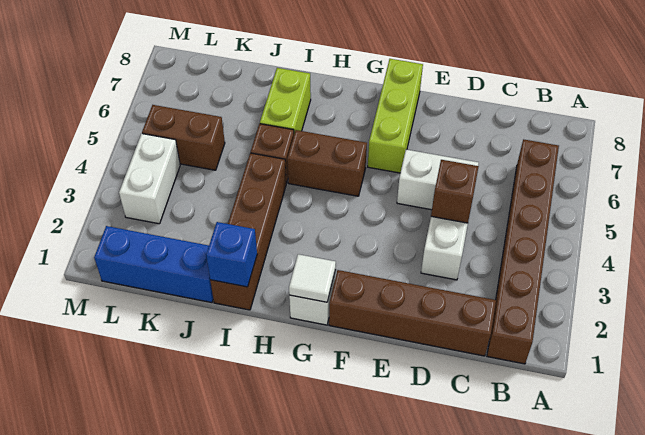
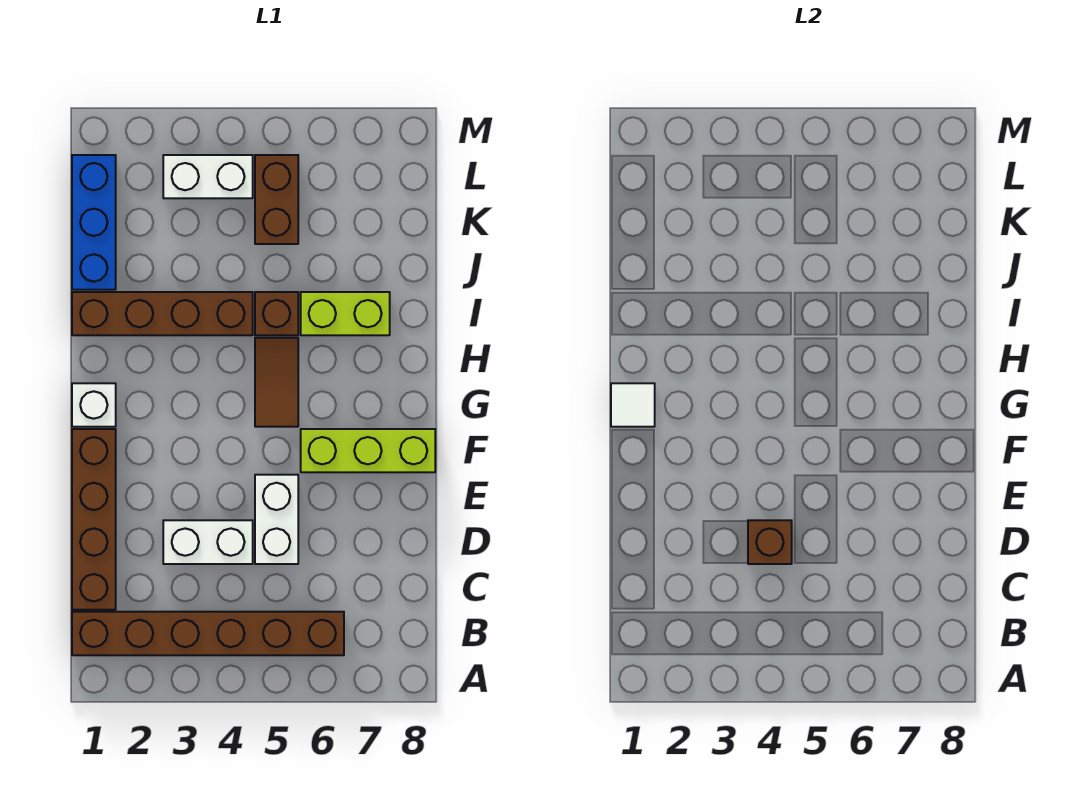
brown 1x2 brick [287,130,367,196] -> brown 1x2 tile [255,338,298,427]
blue 1x1 brick [206,222,257,287] -> none

